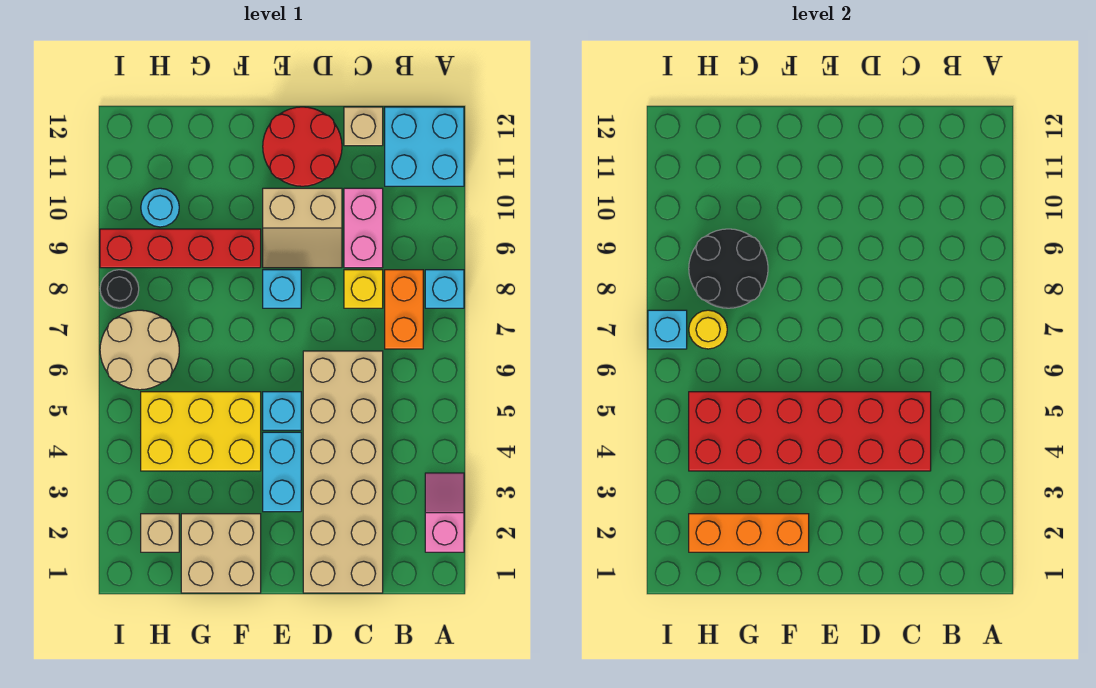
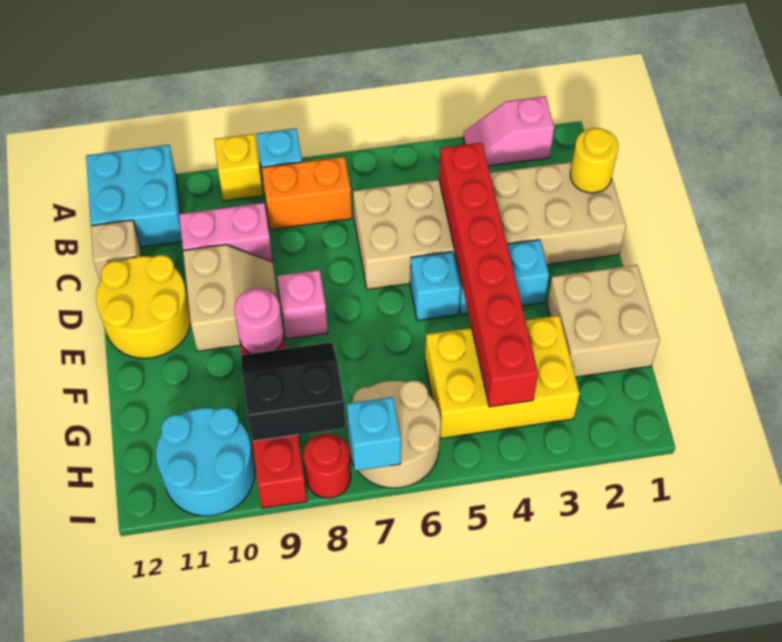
red 2x6 brick [689,392,931,471] -> red 1x6 brick [439,143,538,407]
yellow 1x1 brick [344,270,383,308] -> yellow 1x1 brick moved to [214,134,263,201]
red 2x2 round brick [263,107,342,186] -> yellow 2x2 round brick [96,255,191,358]
cyan 1x1 brick [263,270,301,308] -> pink 1x1 brick [277,270,328,339]
orange 1x3 brick [689,514,809,552] -> none
yellow 2x3 brick [141,392,261,471] -> yellow 2x3 brick turned to [425,316,580,438]
none -> pink 1x1 round brick [234,289,283,353]
black 2x2 round brick [689,229,768,308] -> black 2x2 slope [241,342,345,441]
tan 1x1 brick [141,514,179,552] -> none
yellow 1x1 round brick [689,310,727,349] -> yellow 1x1 round brick moved to [570,128,618,193]
cyan 1x1 round brick [141,188,179,227] -> cyan 2x2 round brick [156,408,255,516]
black 1x1 round brick [100,270,139,308] -> red 1x1 round brick [303,433,351,498]

